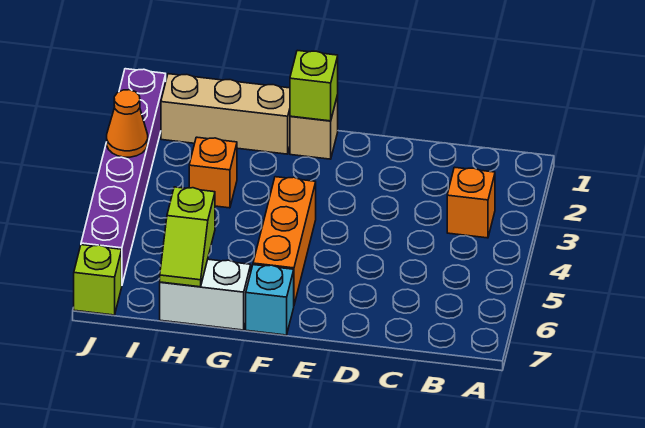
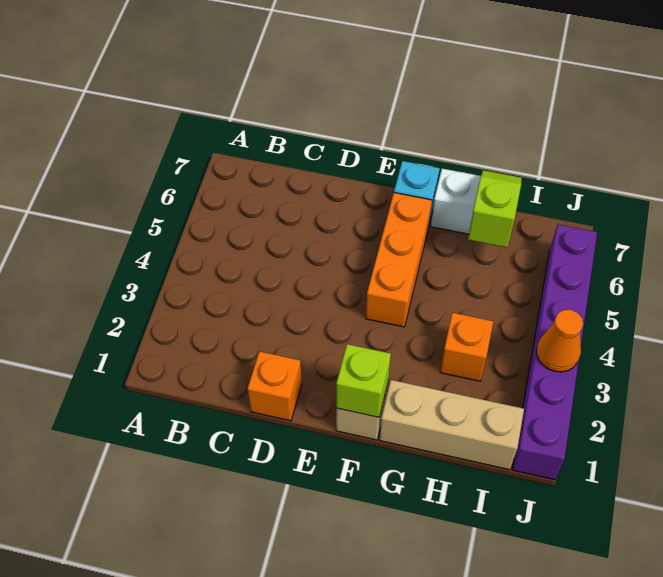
orange 1x1 brick [447,167,495,238] -> orange 1x1 brick moved to [247,351,302,421]
lime 1x1 brick [74,245,122,315] -> none

